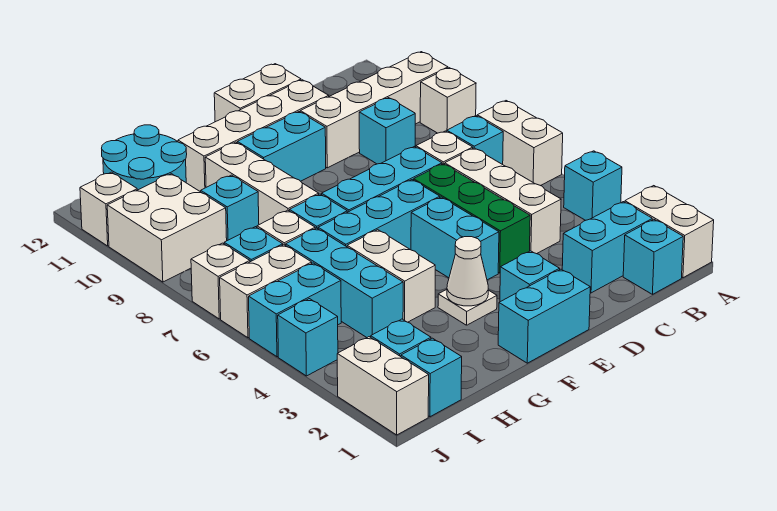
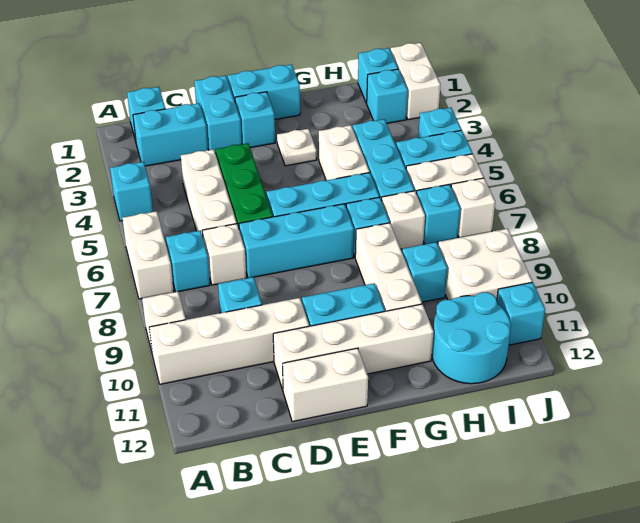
white 1x2 brick [625,186,714,278] -> none
cyan 1x2 brick [411,197,499,280] -> cyan 1x2 brick moved to [194,76,242,154]
white 1x1 cone [447,237,488,306] -> none
white 1x1 brick [80,172,137,246] -> cyan 1x1 brick [497,282,545,345]

